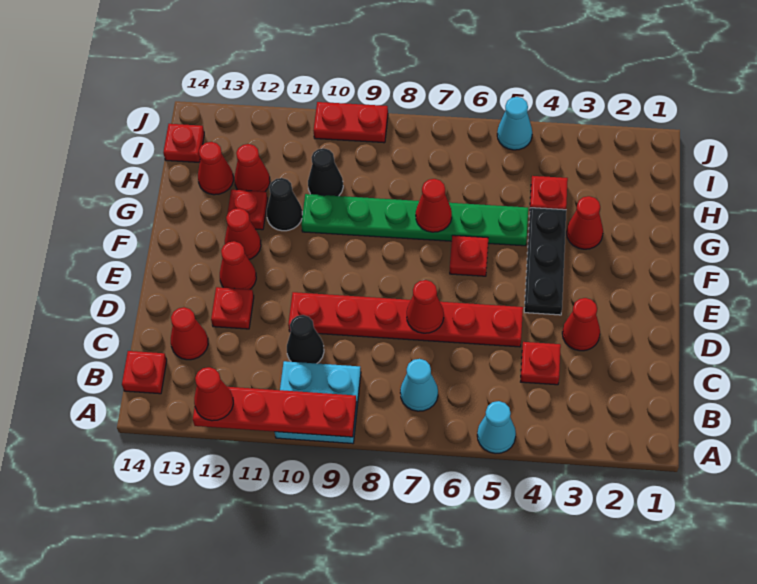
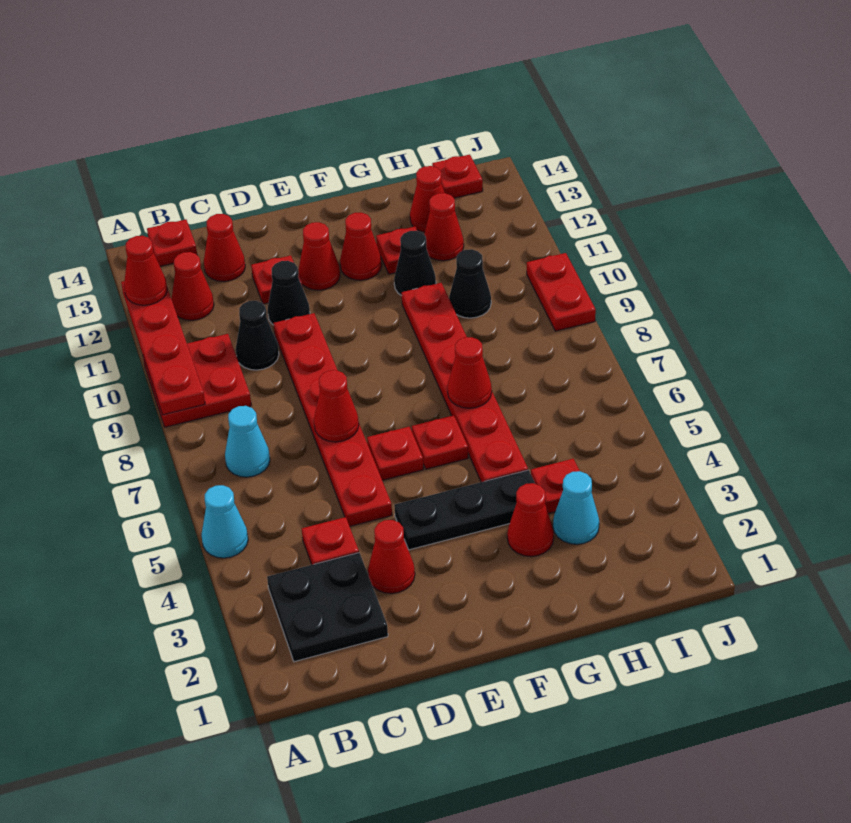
cyan 2x2 plate [275,361,361,444] -> red 2x2 plate [143,334,251,427]
none -> black 2x2 plate [267,553,388,662]
none -> red 1x1 cone [172,252,214,320]
none -> black 1x1 cone [268,261,310,325]
none -> red 1x1 plate [367,427,423,480]
green 1x6 plate [301,194,528,246] -> red 1x6 plate [402,283,528,482]
cyan 1x1 cone [497,97,532,150] -> cyan 1x1 cone moved to [553,471,599,544]

